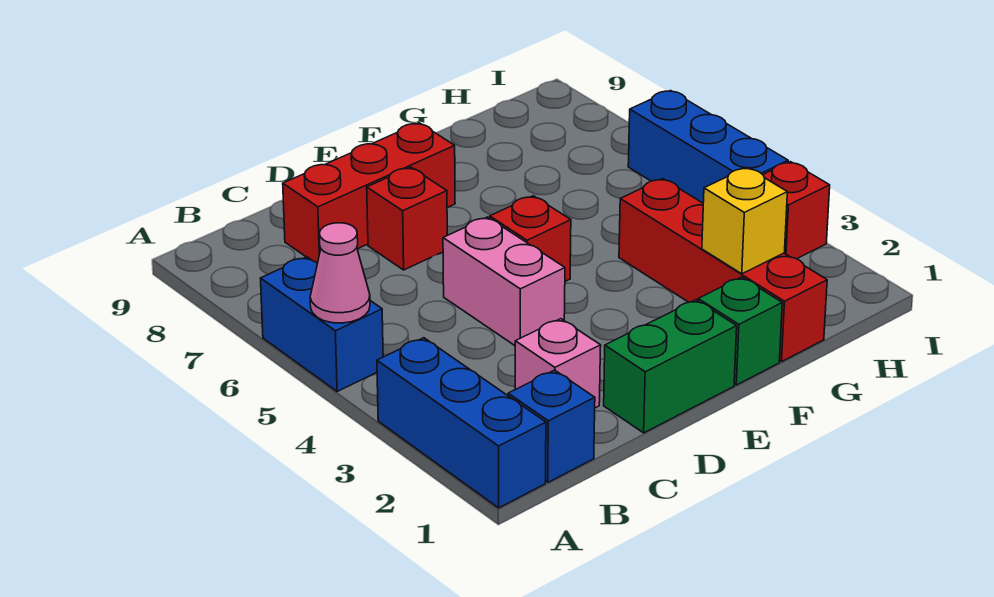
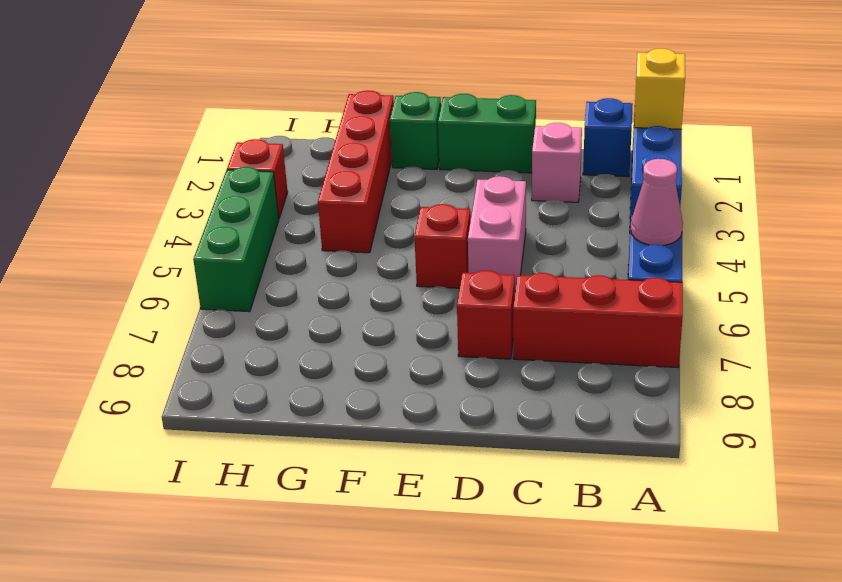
red 1x3 brick [283,123,455,263] -> red 1x3 brick moved to [513,273,683,367]
yellow 1x1 brick [702,168,787,274] -> yellow 1x1 brick moved to [634,49,685,129]
blue 1x3 brick [628,91,788,203] -> green 1x3 brick [193,167,279,312]

